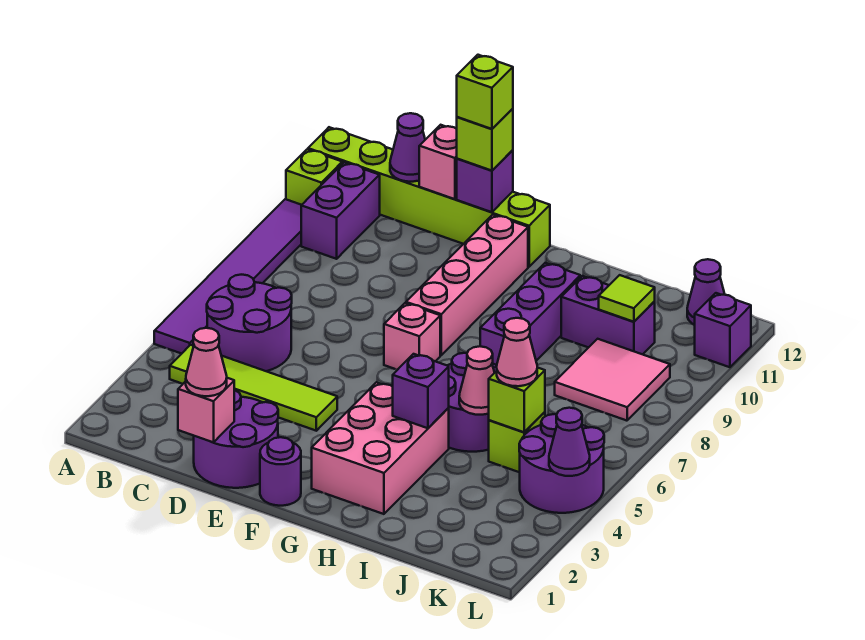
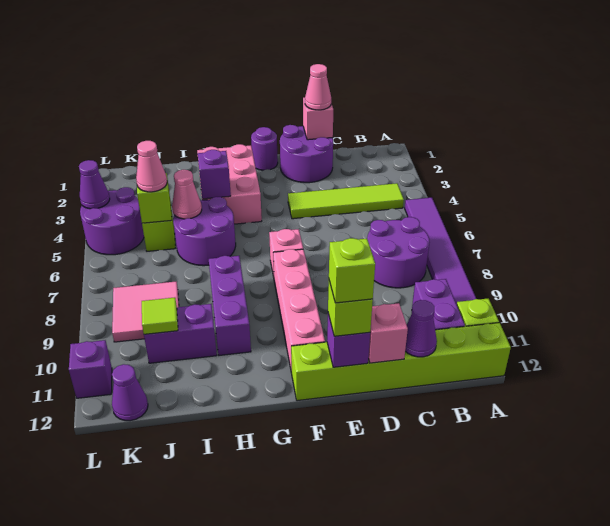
purple 2x2 round brick [207,275,292,371] -> purple 2x2 round brick moved to [367,217,429,288]

